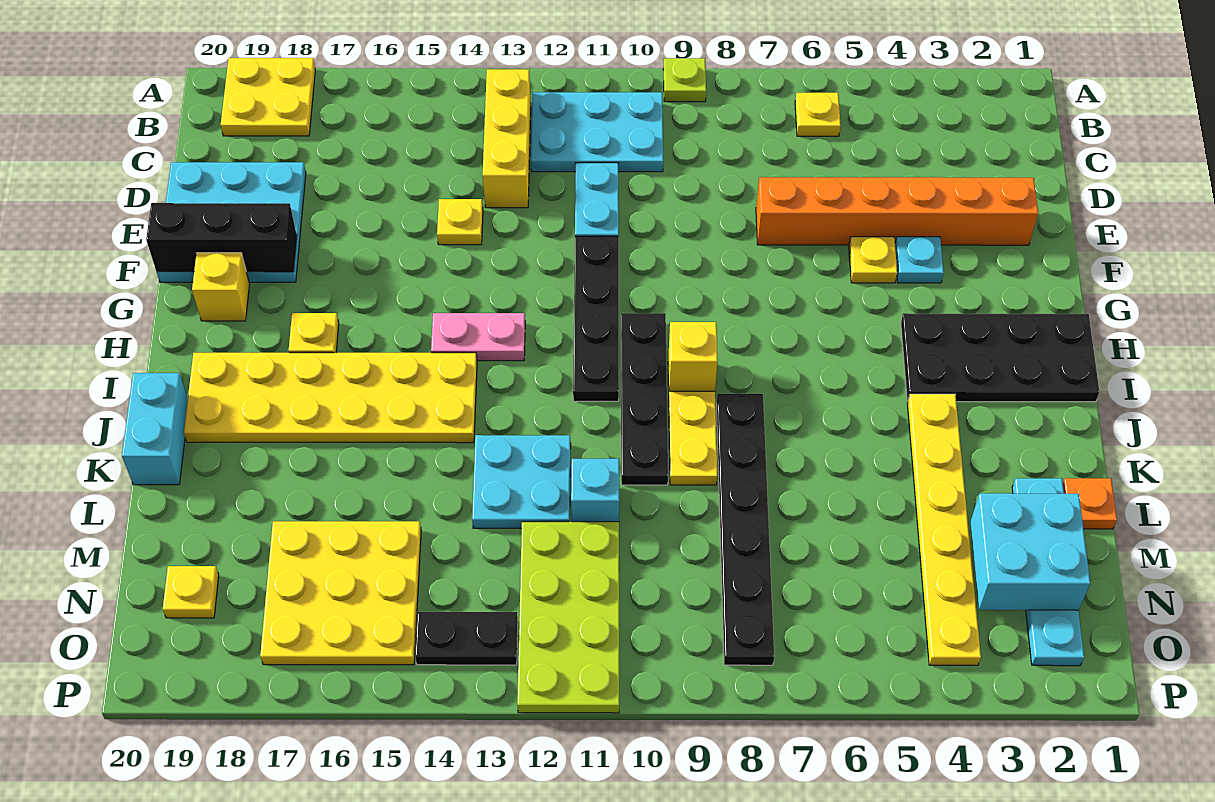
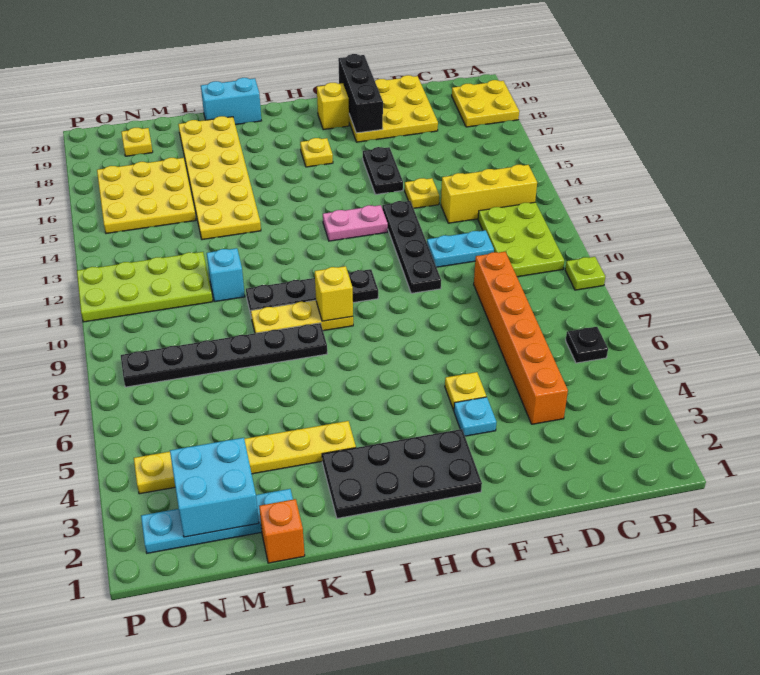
yellow 1x1 plate [795,93,841,136] -> black 1x1 plate [566,327,608,363]
cyan 2x3 plate [531,92,663,172] -> lime 2x3 plate [478,202,564,277]
cyan 3x3 plate [157,162,306,282] -> yellow 3x3 plate [349,75,438,142]
orange 1x6 brick [756,177,1038,245] -> orange 1x6 brick moved to [474,252,568,424]
black 1x4 plate [573,236,619,401] -> black 1x4 plate turned to [382,201,441,293]
black 2x4 plate [901,313,1099,402] -> black 2x4 plate turned to [322,429,482,518]
pink 1x2 plate [431,313,525,361] -> pink 1x2 plate turned to [323,205,388,241]
yellow 2x6 plate [184,353,477,443] -> yellow 2x6 plate moved to [178,116,261,240]
cyan 2x2 plate [472,435,571,528] -> none
orange 1x1 plate [1063,478,1117,529] -> orange 1x1 brick [259,499,305,563]
black 1x2 plate [415,612,518,665] -> black 1x2 plate moved to [363,147,403,194]

